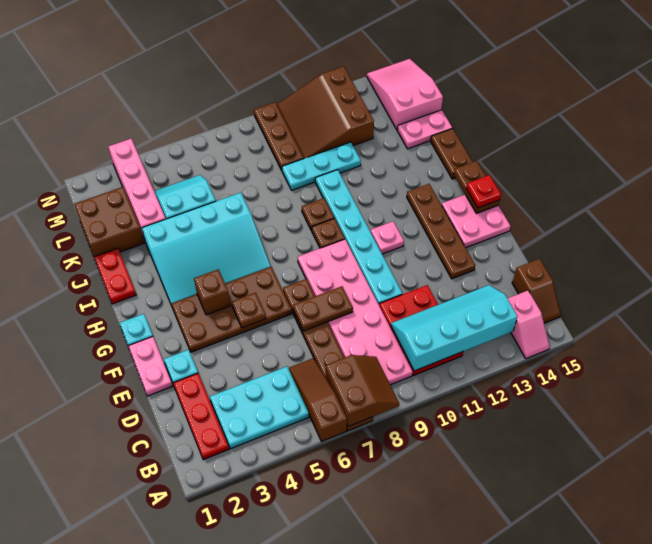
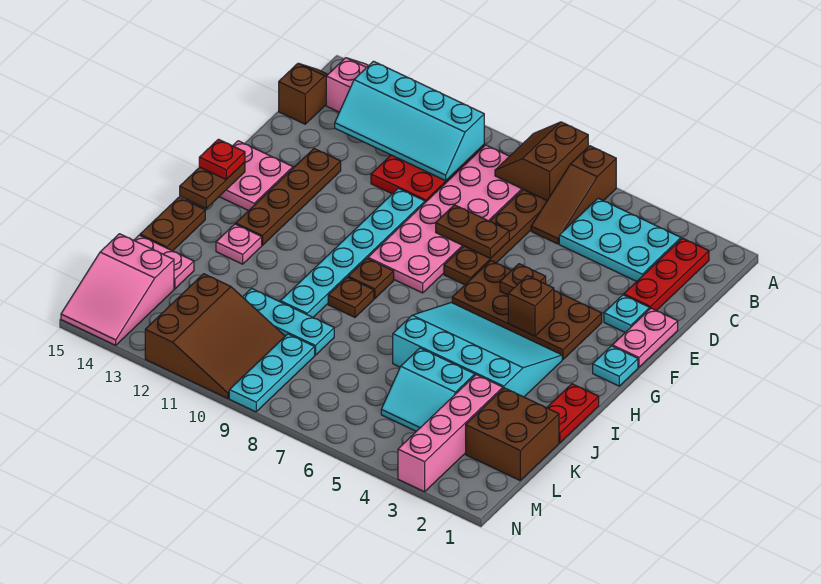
pink 1x1 plate [370,222,404,254] -> pink 1x1 plate moved to [216,224,262,264]
brown 1x3 plate [254,102,304,170] -> cyan 1x3 plate [229,334,315,412]

